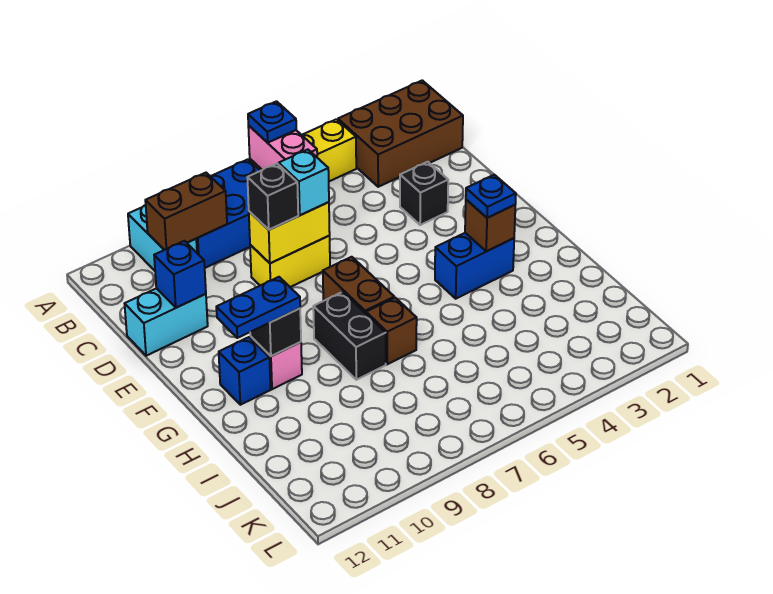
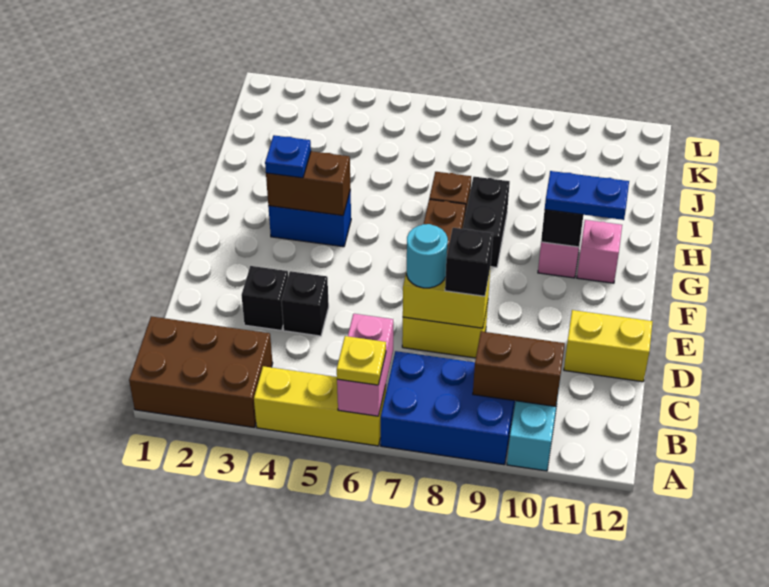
blue 1x1 plate [248,101,296,143] -> yellow 1x1 plate [337,336,386,385]
none -> black 1x1 brick [281,271,329,336]
cyan 1x1 brick [279,150,329,215] -> cyan 1x1 round brick [407,224,448,288]
cyan 1x2 brick [125,288,208,356] -> yellow 1x2 brick [564,310,653,382]
blue 1x1 brick [154,241,206,308] -> none
brown 1x1 brick [465,200,515,251] -> brown 1x2 brick [266,151,350,215]
blue 1x1 brick [219,337,271,405] -> pink 1x1 brick [577,220,622,283]

